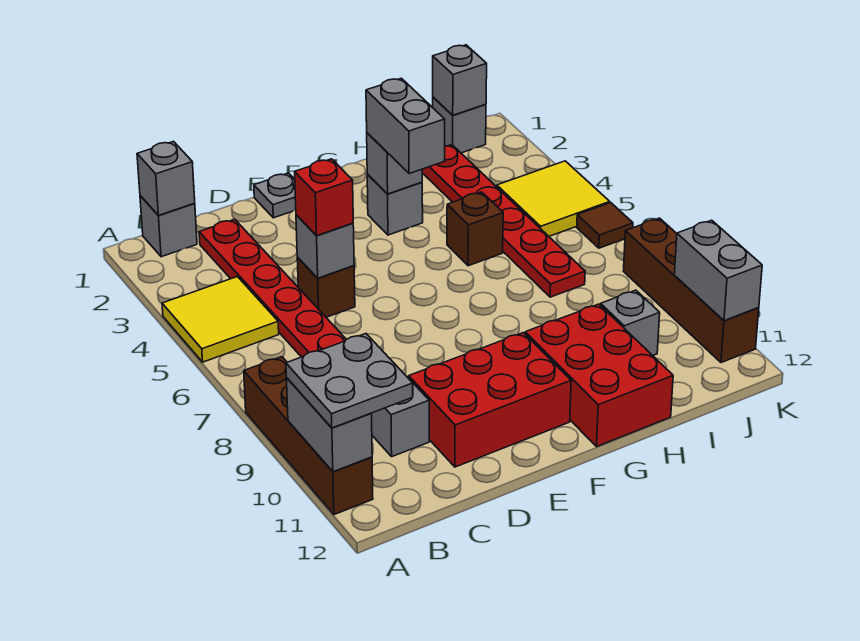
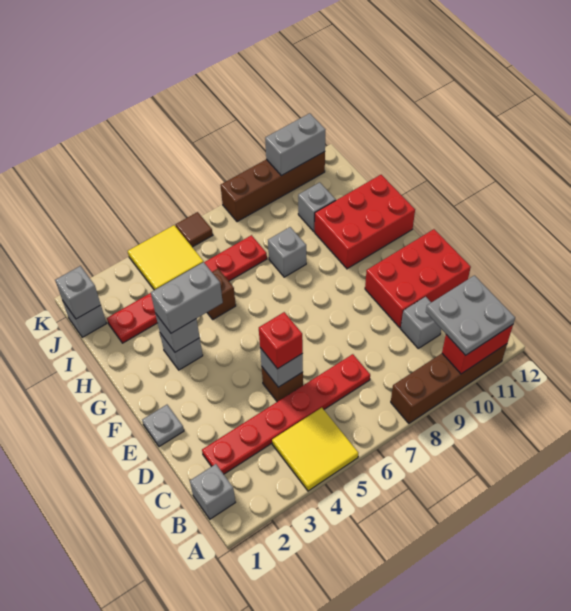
grey 1x2 brick [286,378,372,472] -> red 1x2 brick [442,325,513,374]
grey 1x1 brick [137,142,195,215] -> grey 1x1 brick moved to [268,227,306,277]
red 2x3 brick [409,333,571,467] -> red 2x3 brick turned to [365,229,471,328]

